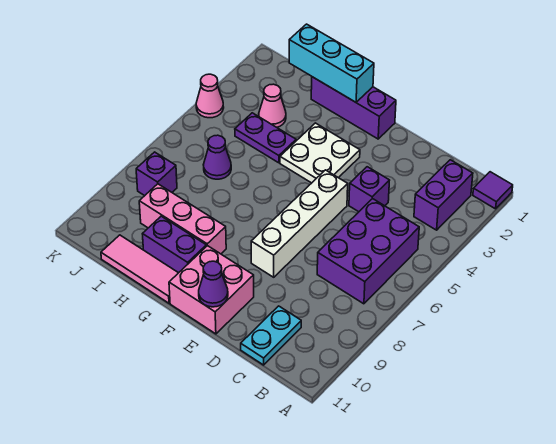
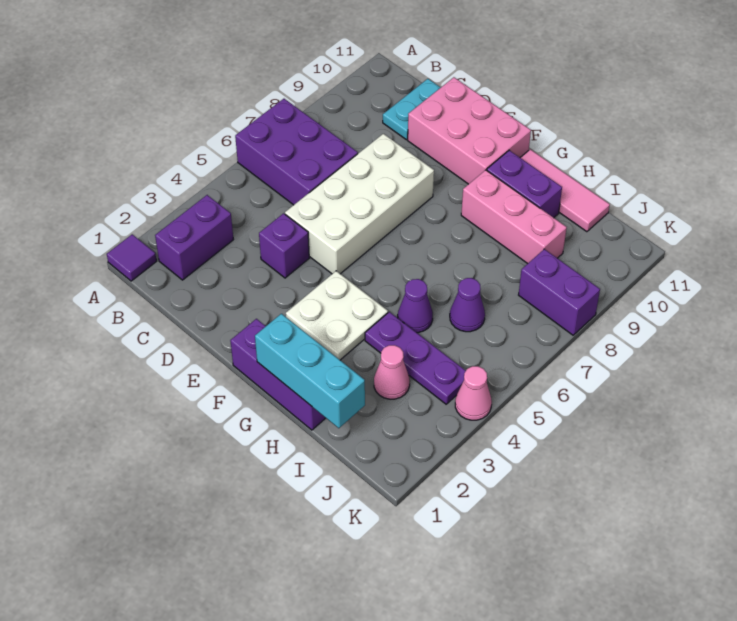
purple 2x3 brick [317,199,419,304] -> purple 2x3 brick turned to [235,99,358,205]
white 1x4 brick [251,170,348,277] -> white 2x4 brick [285,134,434,274]
pink 2x2 brick [169,246,254,334] -> pink 2x3 brick [408,77,531,184]
purple 1x1 cone [199,261,228,307] -> purple 1x1 cone moved to [398,279,433,333]
purple 1x2 plate [235,113,296,163] -> purple 1x3 plate [365,312,466,404]
purple 1x1 brick [136,152,177,196] -> purple 1x2 brick [519,249,600,335]

